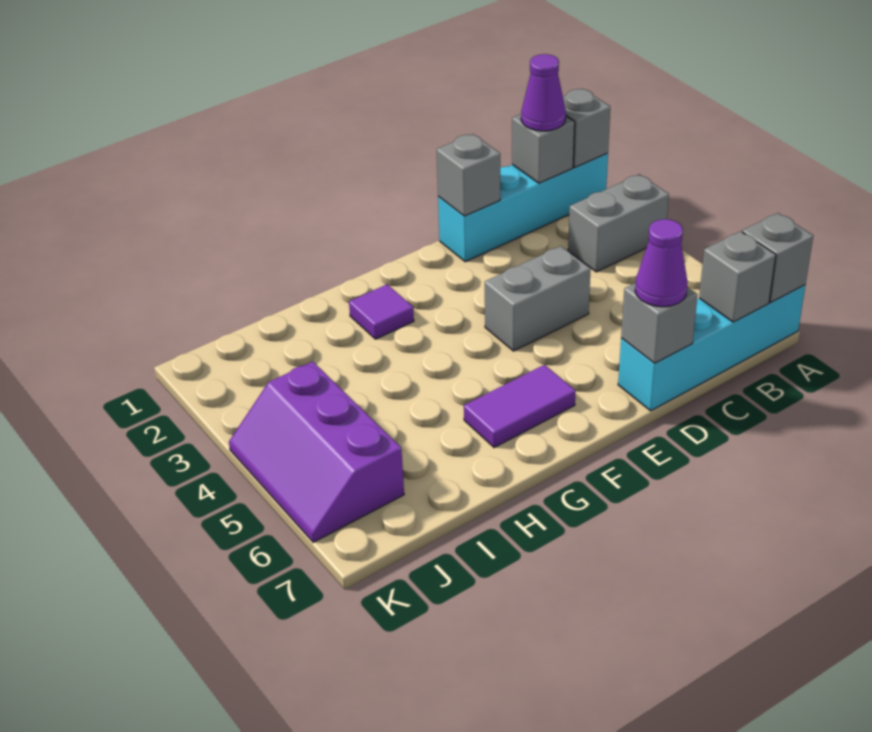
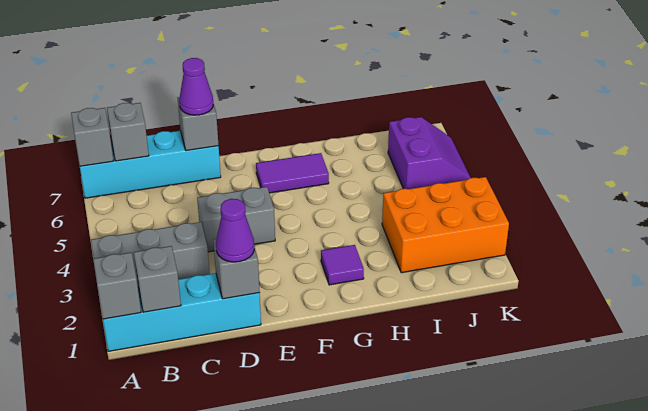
grey 1x2 brick [568,174,669,272] -> grey 1x3 brick [91,222,210,286]
purple 1x1 cone [521,54,566,131] -> purple 1x1 cone moved to [216,199,254,262]
none -> orange 2x3 brick [382,177,509,273]
purple 2x3 slope [229,362,404,542] -> purple 2x2 slope [388,117,471,189]

